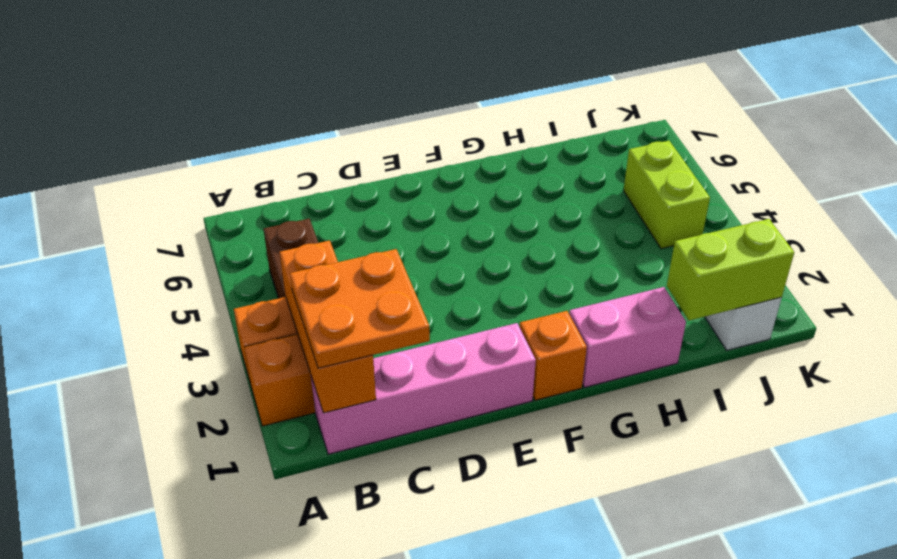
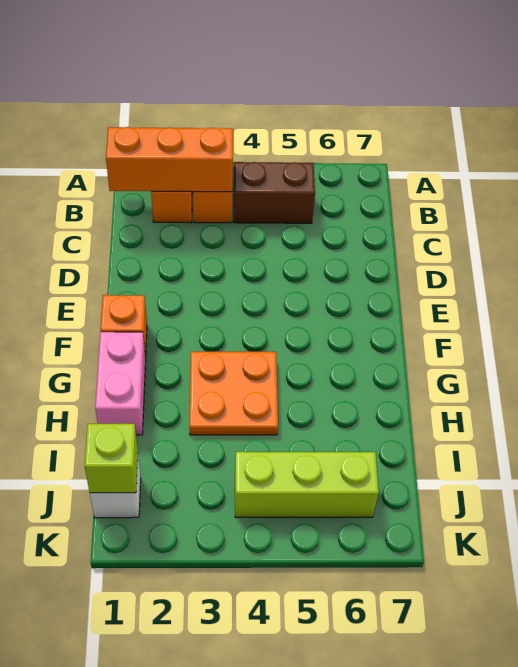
pink 1x4 brick [311,323,536,454] -> none
orange 2x2 plate [290,249,430,368] -> orange 2x2 plate moved to [189,352,278,435]
lime 1x2 brick [667,219,794,320] -> lime 1x1 brick [85,424,138,493]
lime 1x2 brick [623,141,710,249] -> lime 1x3 brick [235,452,379,517]

